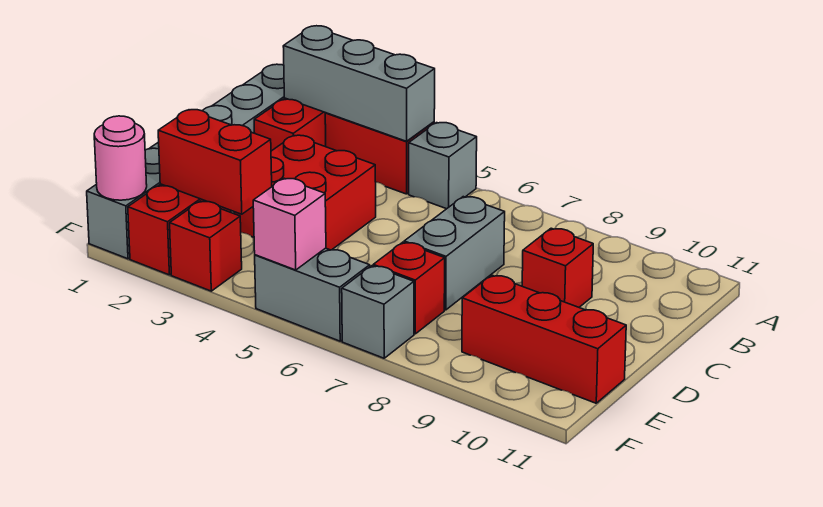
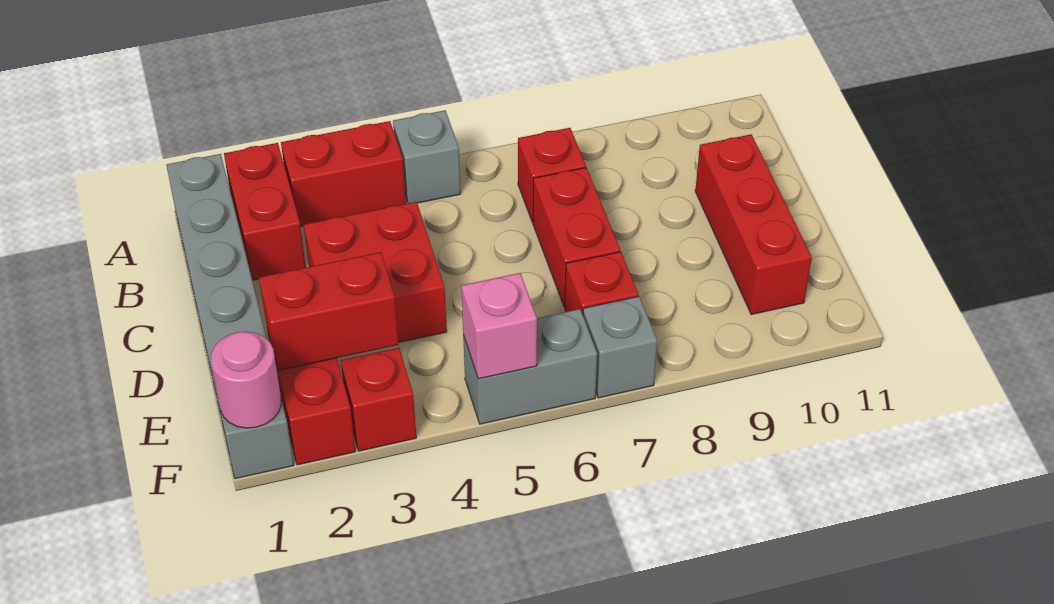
grey 1x3 brick [283,26,435,141] -> none
grey 1x2 brick [404,197,505,310] -> red 1x2 brick [533,168,620,307]
red 1x1 brick [522,228,593,307] -> red 1x1 brick moved to [518,128,586,223]
red 1x3 brick [462,275,626,403] -> red 1x3 brick turned to [695,134,812,315]

